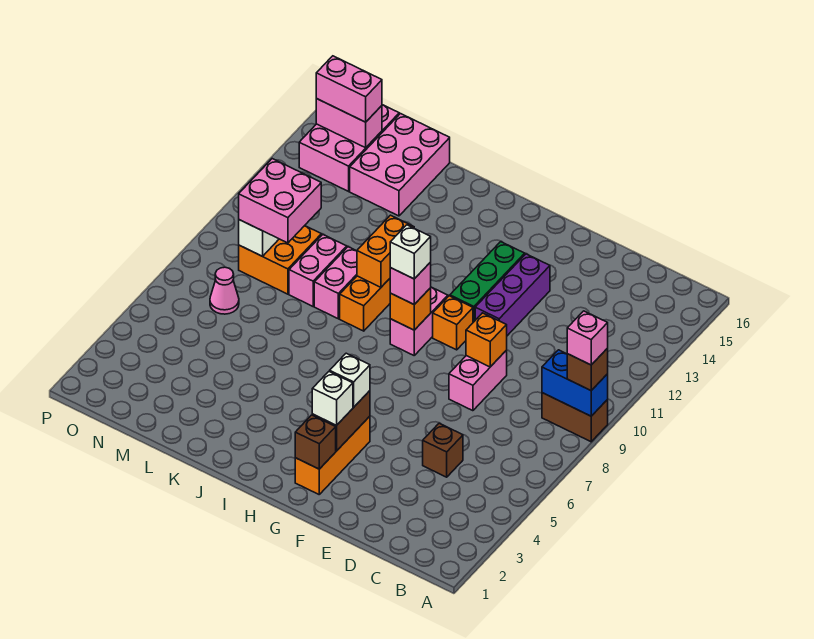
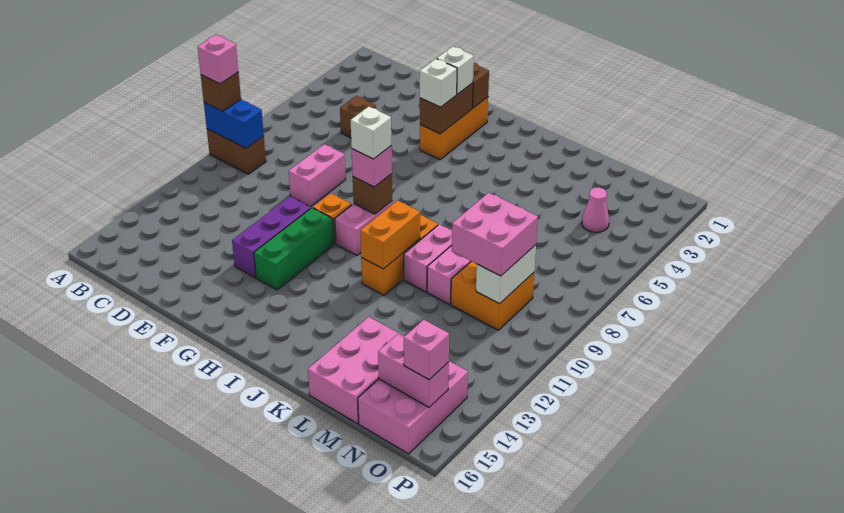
orange 1x1 brick [466,313,507,367] -> none
orange 1x1 brick [390,288,431,330] -> brown 1x1 brick [353,174,392,214]
pink 1x1 cone [210,267,239,314] -> pink 1x1 cone moved to [582,187,609,232]
pink 1x2 brick [316,56,382,122] -> pink 1x1 brick [404,320,449,380]

